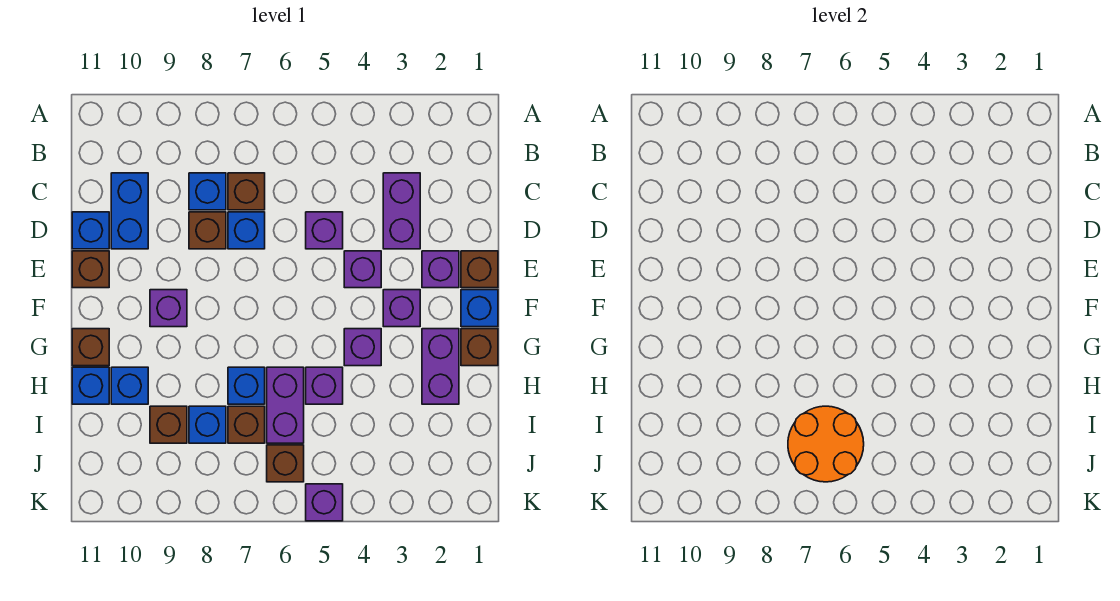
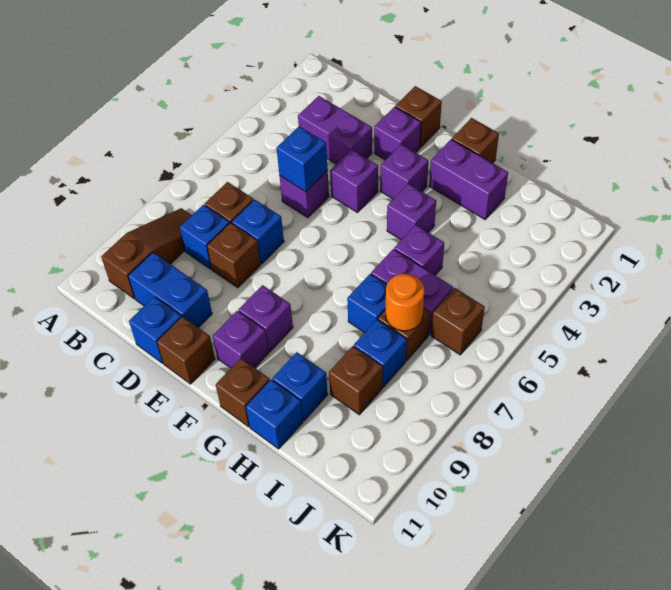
none -> brown 1x3 slope [101,208,192,299]
blue 1x1 brick [461,290,498,327] -> blue 1x1 brick moved to [277,126,328,192]
orange 2x2 round brick [788,406,864,482] -> orange 1x1 round brick [386,274,424,331]
purple 1x1 brick [306,484,343,521] -> purple 1x1 brick moved to [213,311,269,368]

